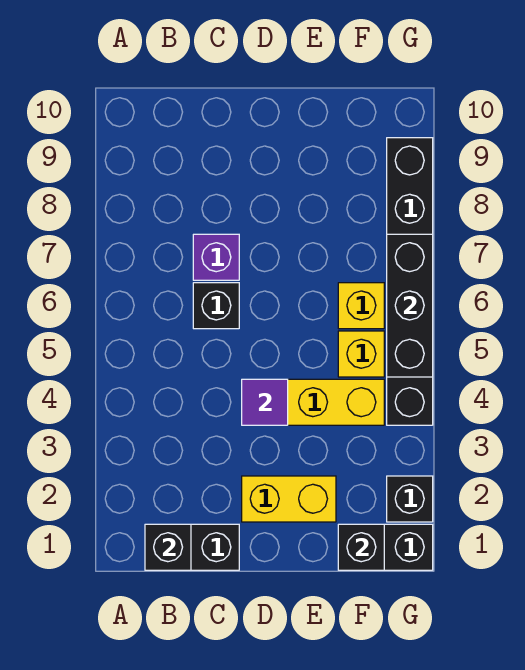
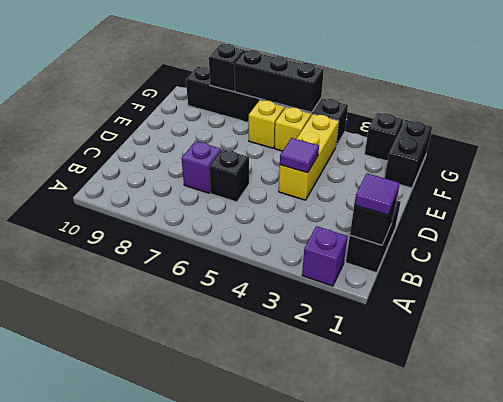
none -> purple 1x1 brick [302,226,348,286]
none -> purple 1x1 tile [354,173,400,215]
yellow 1x2 brick [242,476,336,522] -> none
black 1x1 brick [338,524,384,570] -> black 1x1 brick moved to [209,44,245,92]

